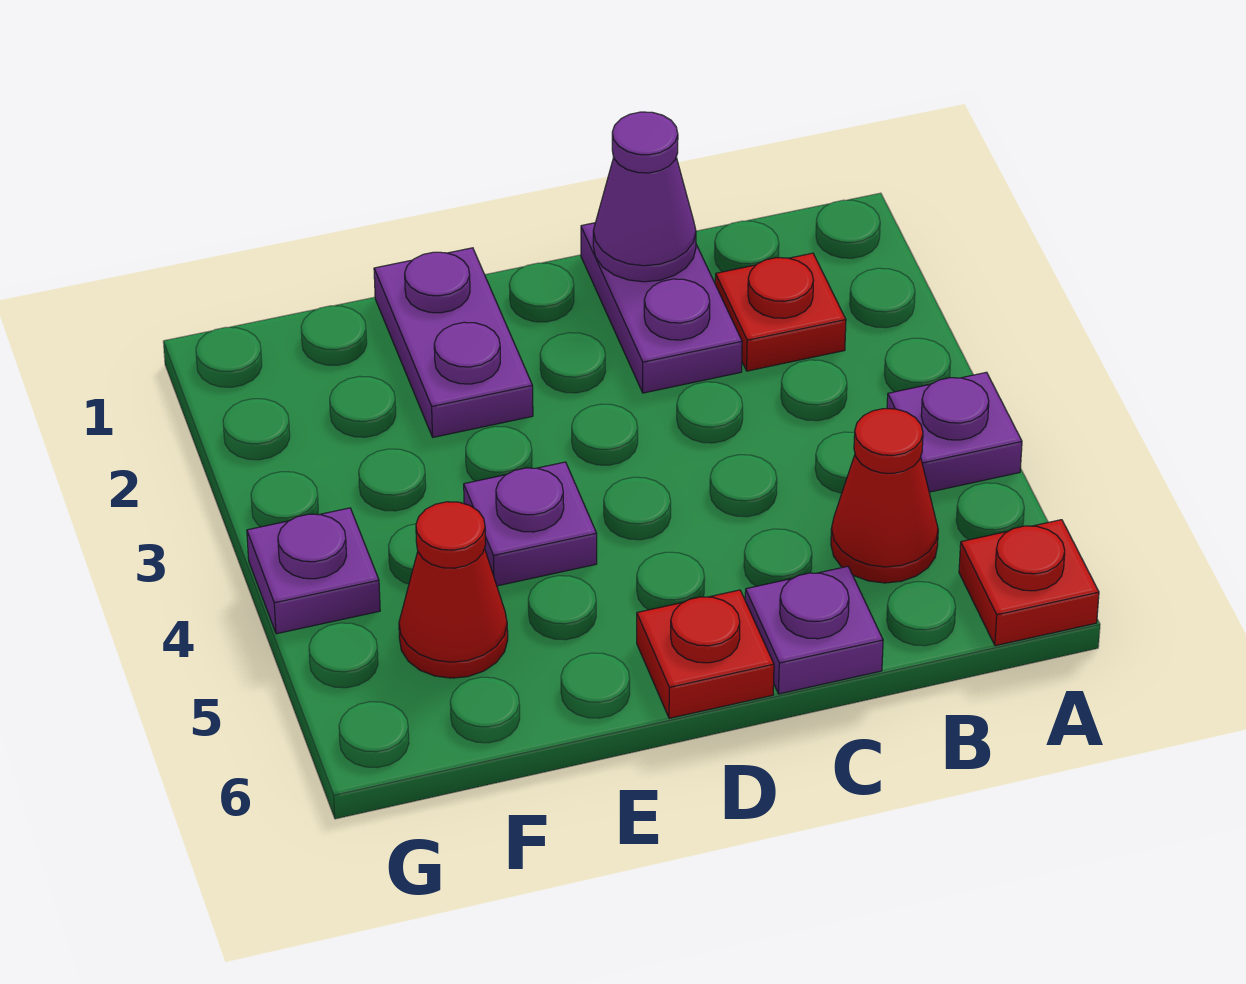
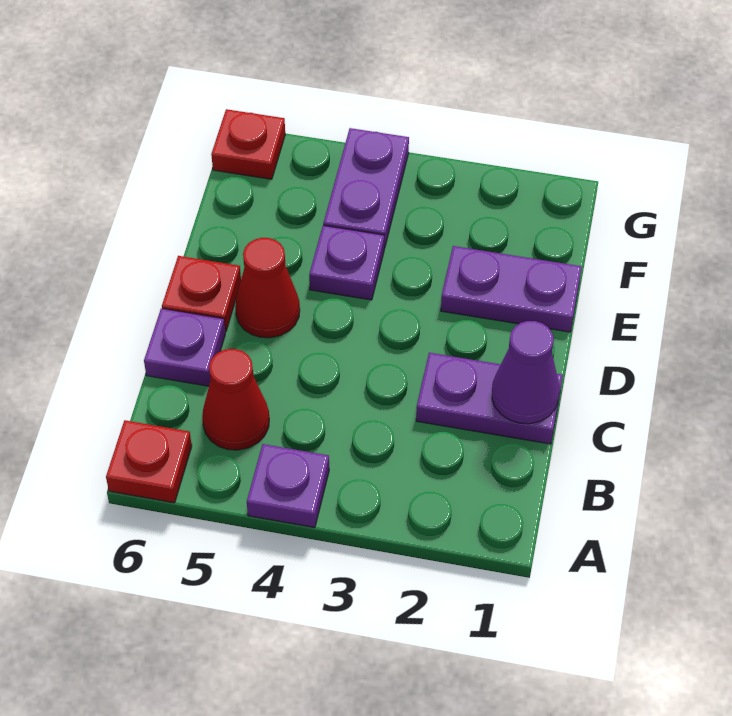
red 1x1 plate [715,253,846,371] -> red 1x1 plate moved to [211,109,285,179]
red 1x1 cone [399,502,508,678] -> red 1x1 cone moved to [235,238,300,338]
purple 1x1 plate [247,508,380,634] -> purple 1x2 plate [323,128,409,248]

